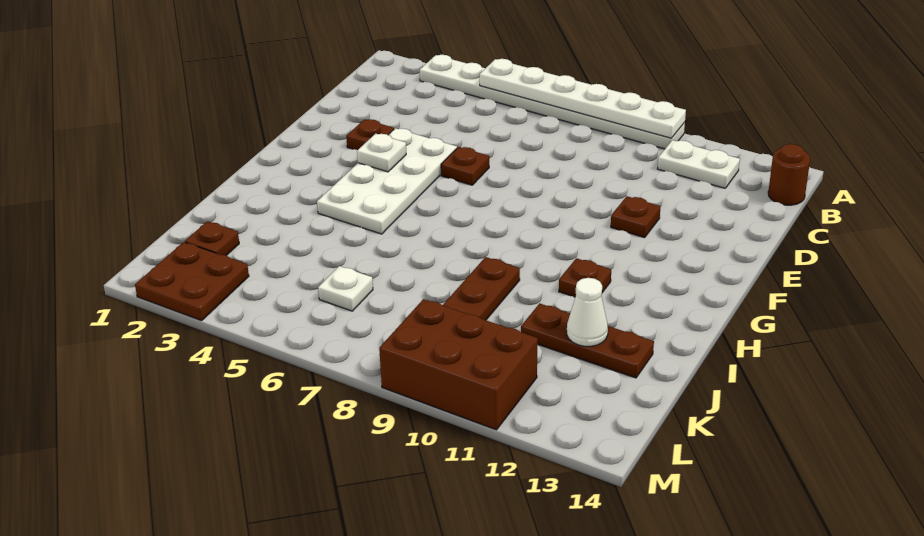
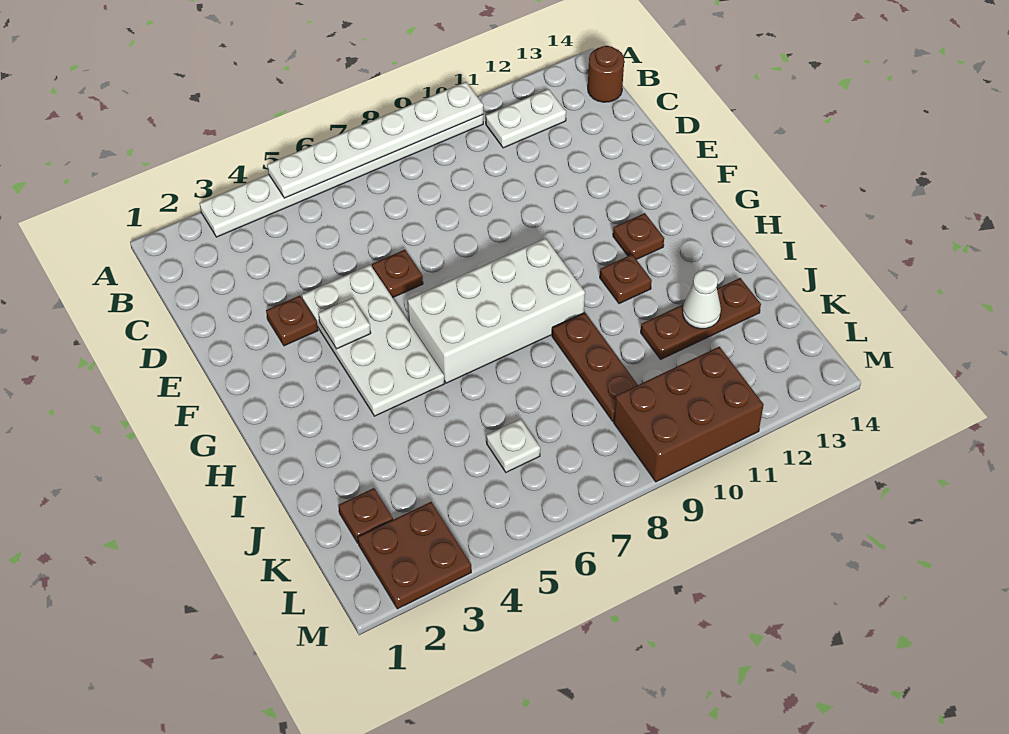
brown 1x1 plate [611,196,661,238] -> brown 1x1 plate moved to [613,213,664,260]
none -> white 2x4 brick [408,238,585,383]

